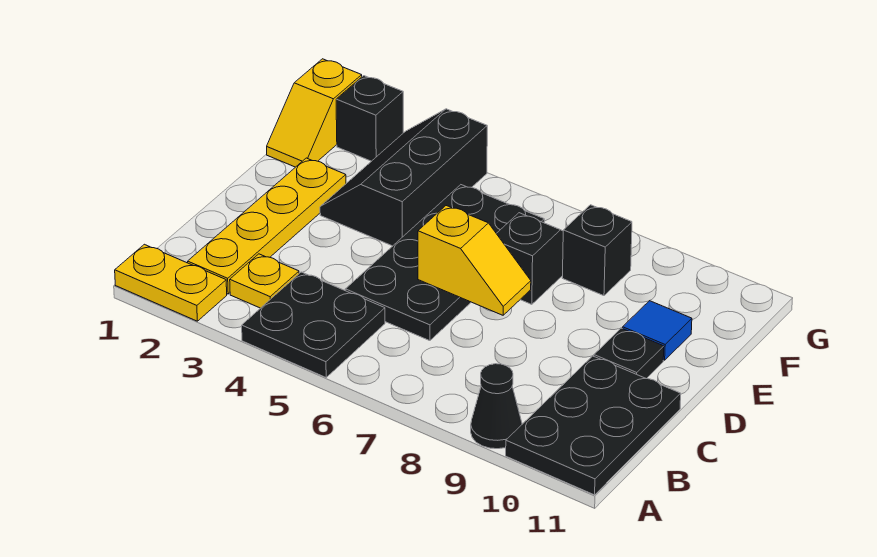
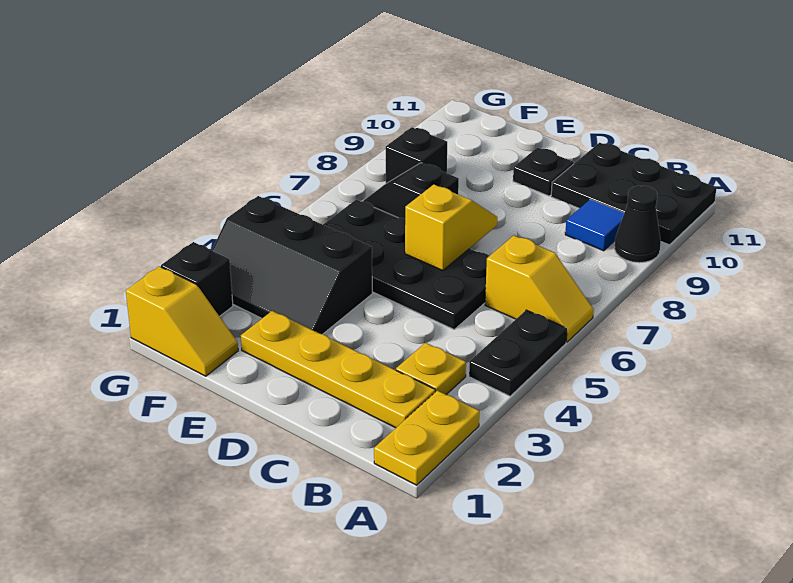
black 2x2 plate [242,272,385,377] -> black 1x2 plate [469,310,567,396]
none -> yellow 1x2 slope [485,235,594,342]
blue 1x1 tile [623,301,692,360] -> blue 1x1 tile moved to [565,199,624,251]

